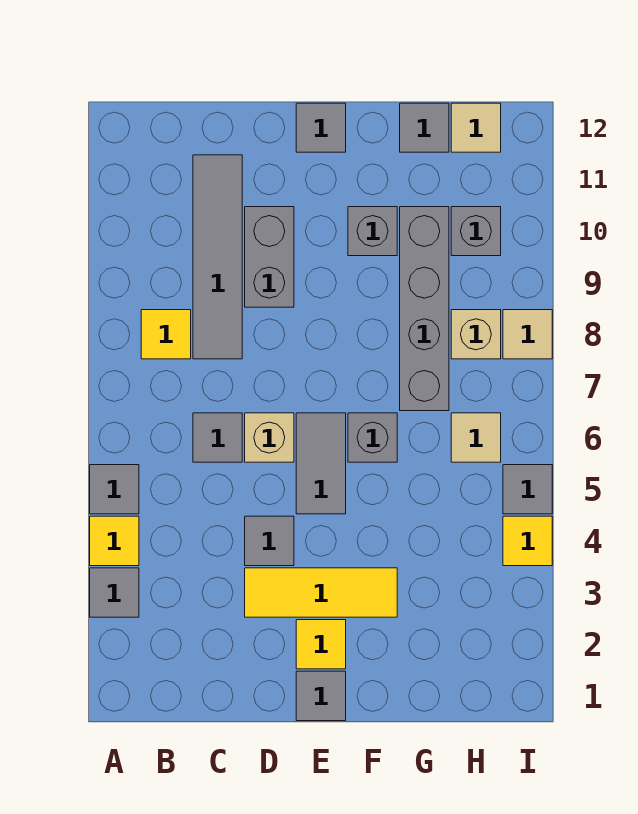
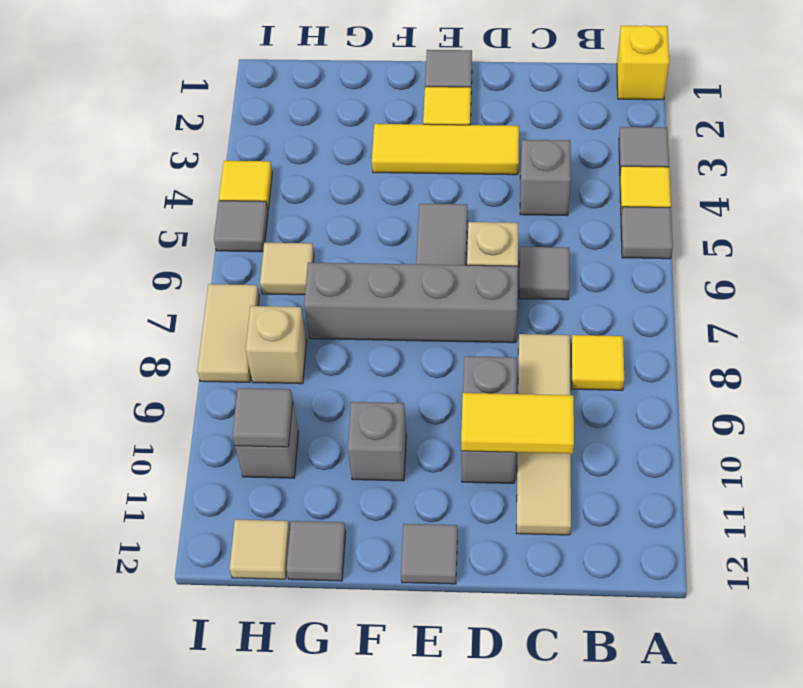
none -> yellow 1x1 brick [617,25,669,100]
grey 1x4 tile [193,155,242,359] -> tan 1x4 tile [516,334,571,535]
none -> yellow 1x2 tile [461,393,574,454]
grey 1x1 tile [245,516,294,566] -> grey 1x1 tile moved to [232,388,293,447]
grey 1x1 brick [348,413,397,462] -> grey 1x1 brick moved to [520,140,571,216]
grey 1x4 brick [400,207,449,411] -> grey 1x4 brick turned to [304,262,518,343]
tan 1x1 tile [503,310,552,359] -> tan 1x2 tile [197,284,259,382]

